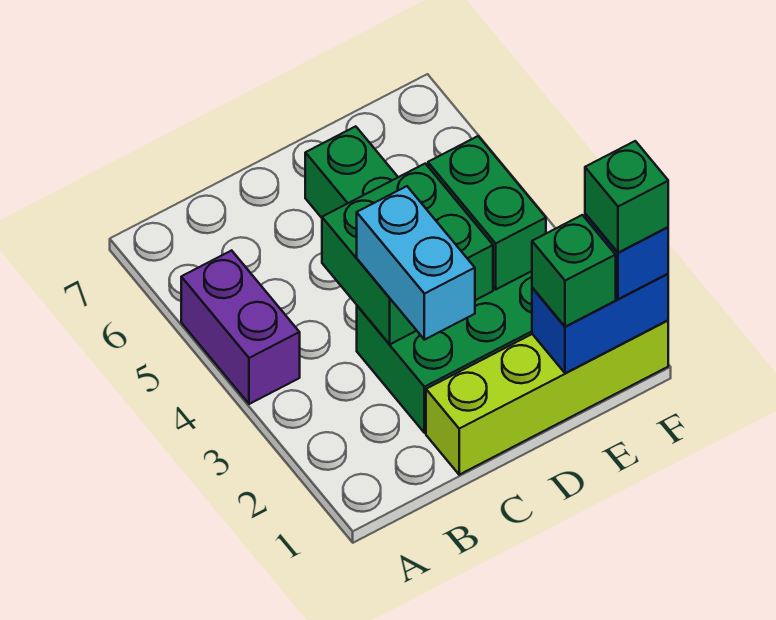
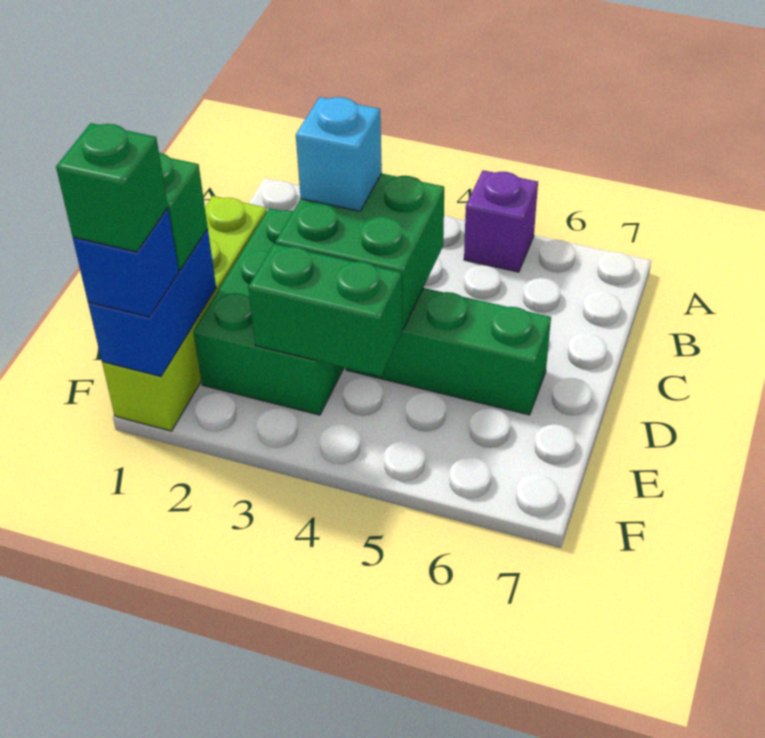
purple 1x2 brick [181,250,300,404] -> purple 1x1 brick [464,170,538,272]
cyan 1x2 brick [357,186,475,340] -> cyan 1x1 brick [296,97,382,211]

